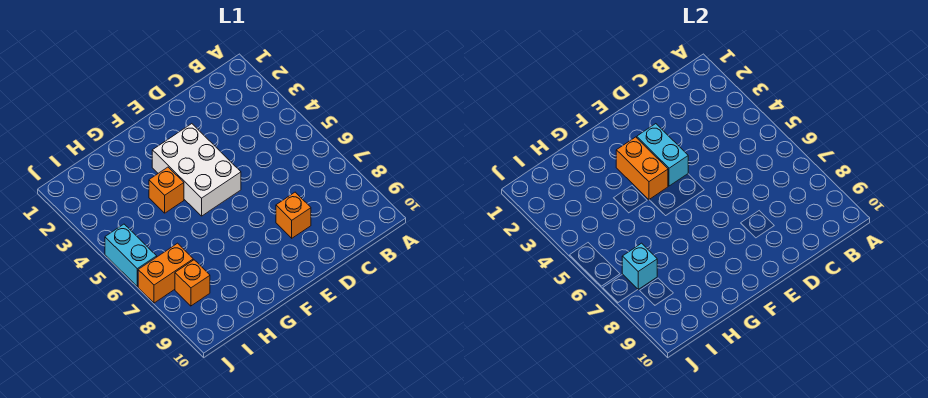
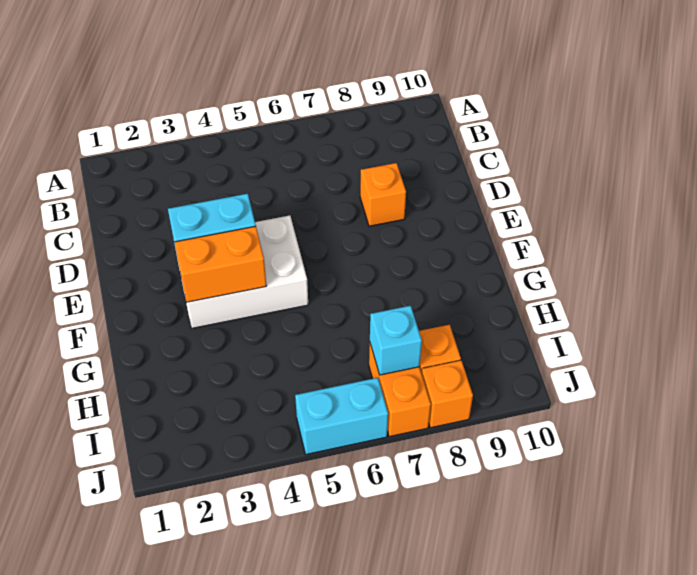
orange 1x1 brick [149,167,184,213] -> orange 1x1 brick moved to [422,360,473,428]

